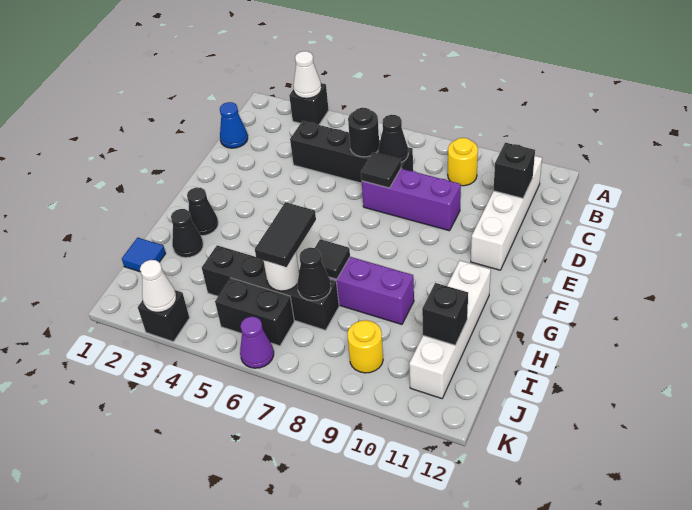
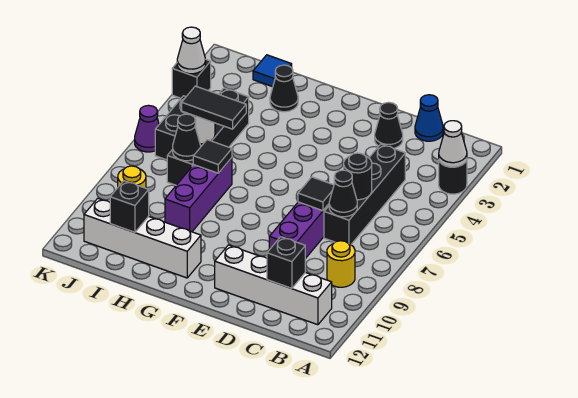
black 1x1 brick [289,83,329,125] -> black 1x1 round brick [439,160,467,194]
black 1x1 cone [187,187,218,236] -> black 1x1 cone moved to [375,102,403,148]

